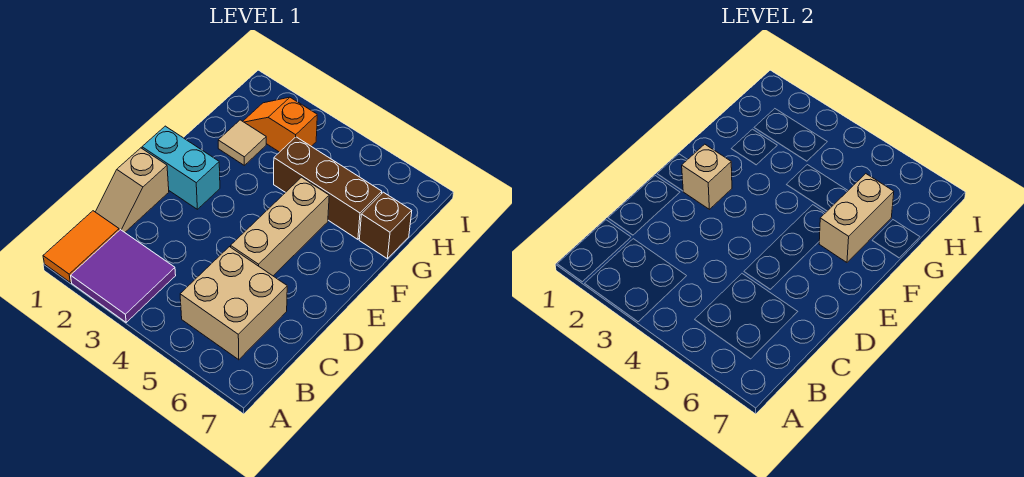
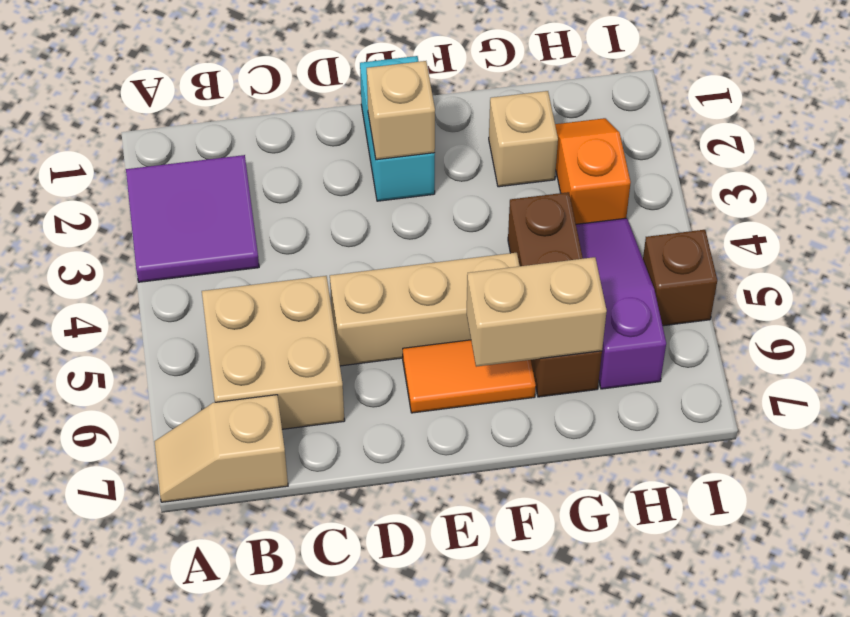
orange 1x2 tile [43,211,119,282] -> orange 1x2 tile moved to [403,340,536,413]
tan 1x2 slope [96,148,169,232] -> tan 1x2 slope moved to [154,395,288,502]
tan 1x1 tile [218,120,266,165] -> tan 1x1 brick [489,91,558,187]
brown 1x1 brick [359,192,412,259] -> brown 1x1 brick moved to [643,230,717,326]
none -> purple 1x3 slope [576,218,666,389]

